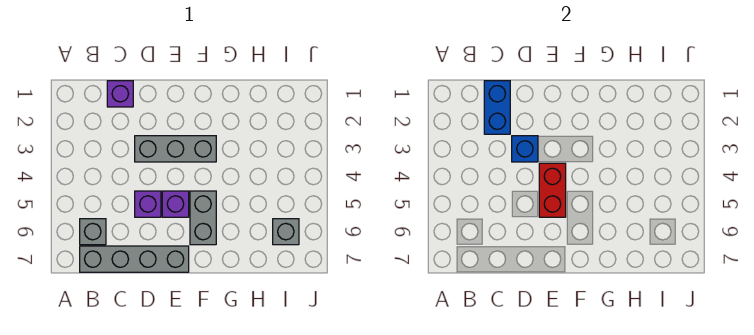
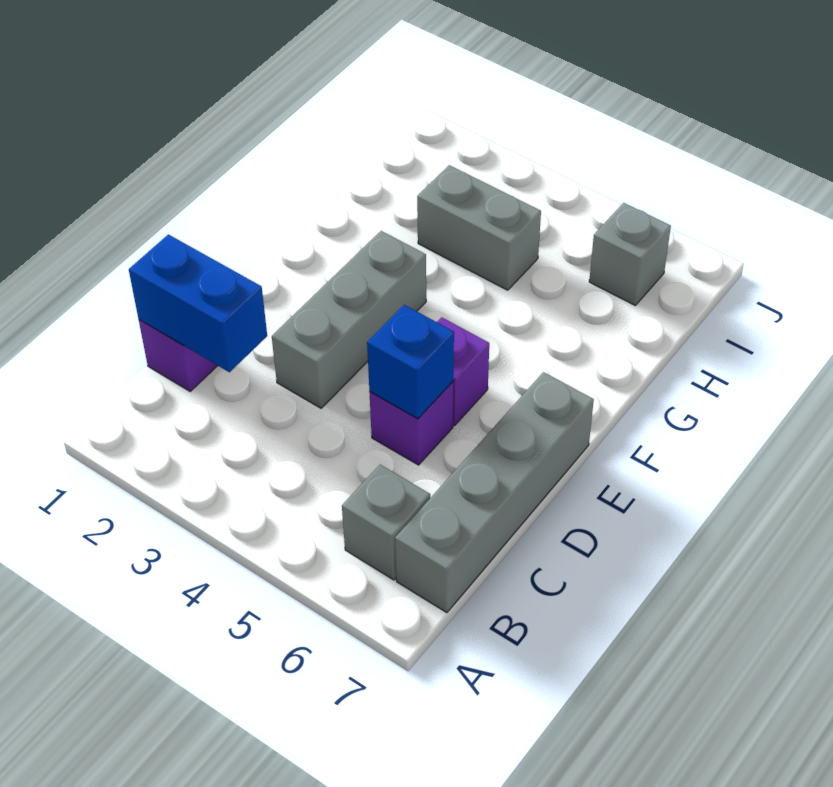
blue 1x1 brick [512,136,538,162] -> blue 1x1 brick moved to [367,305,454,419]
red 1x2 brick [539,163,566,217] -> none
grey 1x2 brick [190,191,216,245] -> grey 1x2 brick moved to [417,165,541,290]

